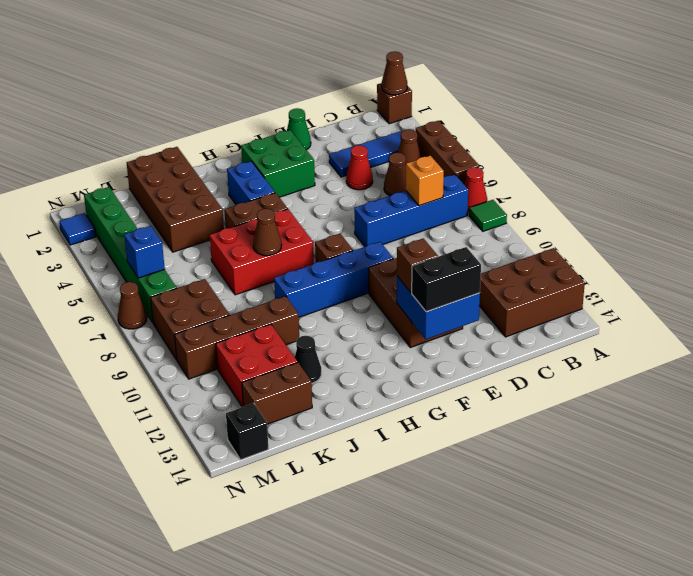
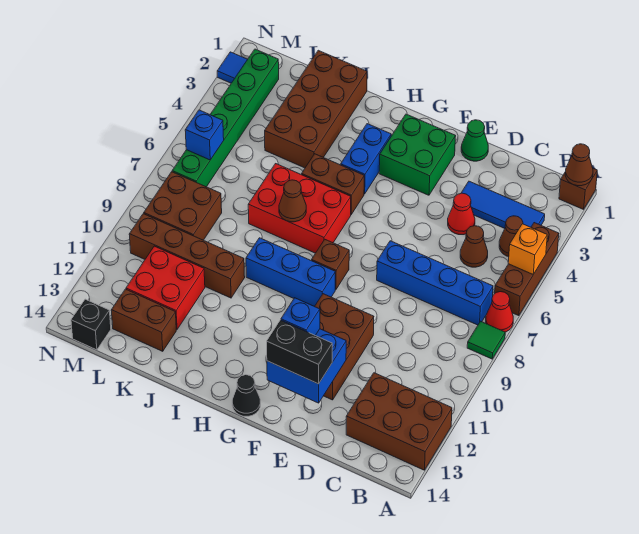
orange 1x1 brick [406,156,444,206] -> orange 1x1 brick moved to [508,224,547,274]
blue 1x4 brick [274,242,393,317] -> blue 1x3 brick [246,238,336,306]
brown 1x1 brick [397,238,438,293] -> blue 1x1 brick [281,298,320,335]
black 1x1 cone [295,336,321,383] -> black 1x1 cone moved to [232,375,260,416]
brown 1x1 cone [118,282,147,329] -> none

